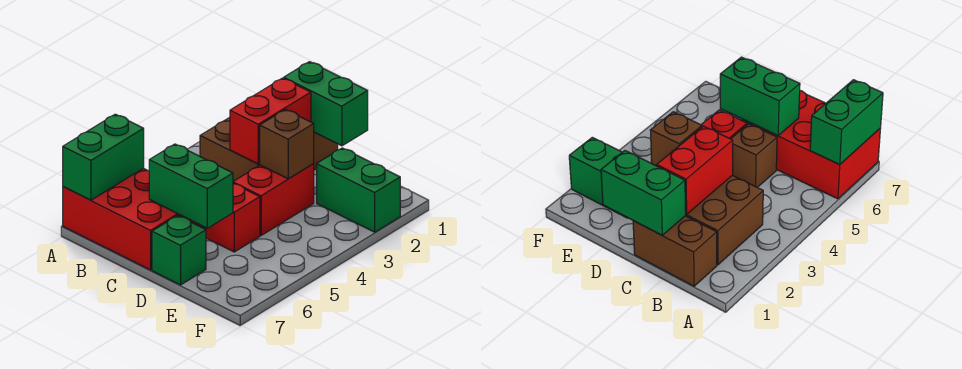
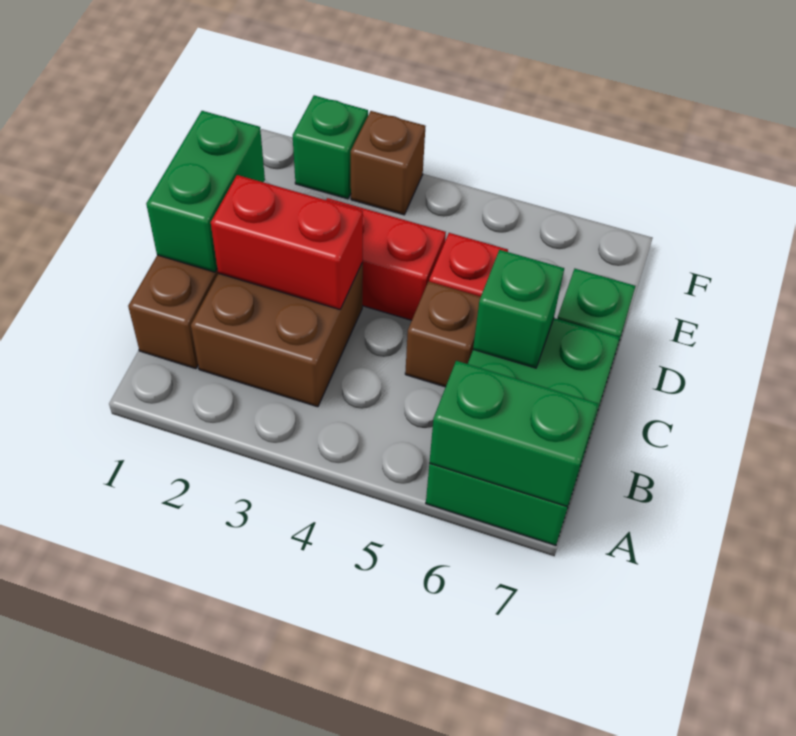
red 2x3 brick [63,168,203,270] -> green 2x3 brick [426,318,620,545]
green 1x2 brick [149,144,233,228] -> green 1x1 brick [473,250,564,368]
brown 1x1 brick [259,110,314,179] -> brown 1x1 brick moved to [351,111,426,215]
green 1x2 brick [317,148,400,232] -> green 1x1 brick [293,95,368,199]

